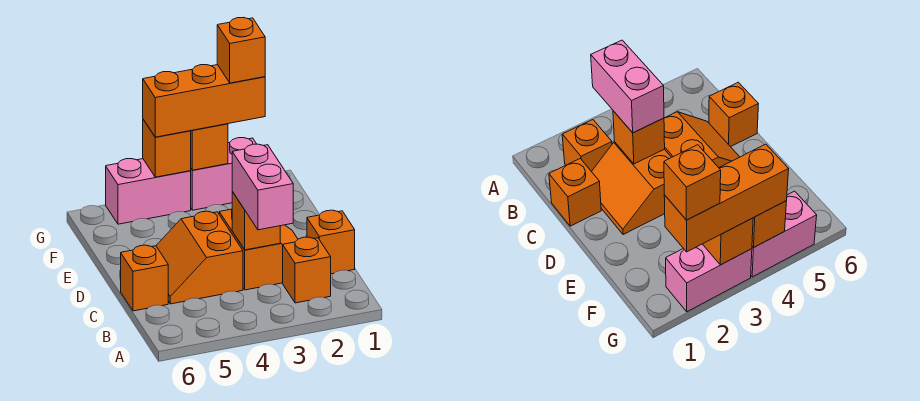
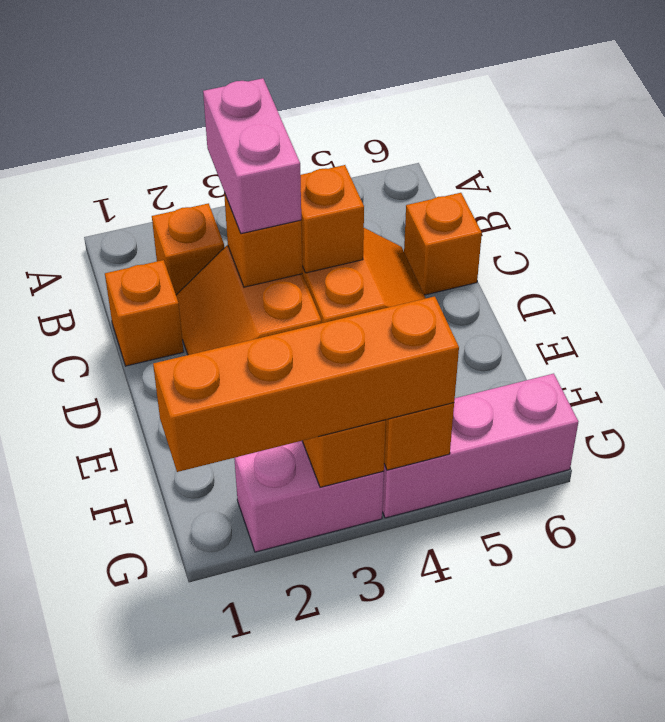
orange 1x3 brick [143,65,265,137] -> orange 1x4 brick [153,296,459,472]
orange 1x1 brick [217,17,265,83] -> orange 1x1 brick moved to [301,165,364,273]
pink 1x2 brick [106,159,191,224] -> pink 1x3 brick [382,374,578,518]

